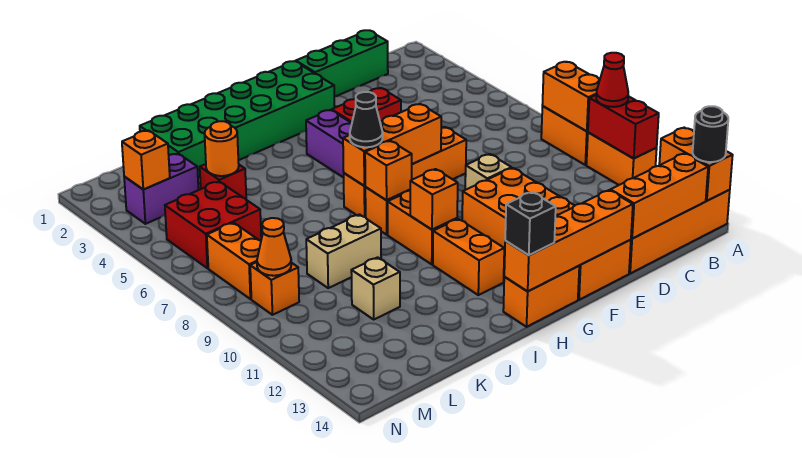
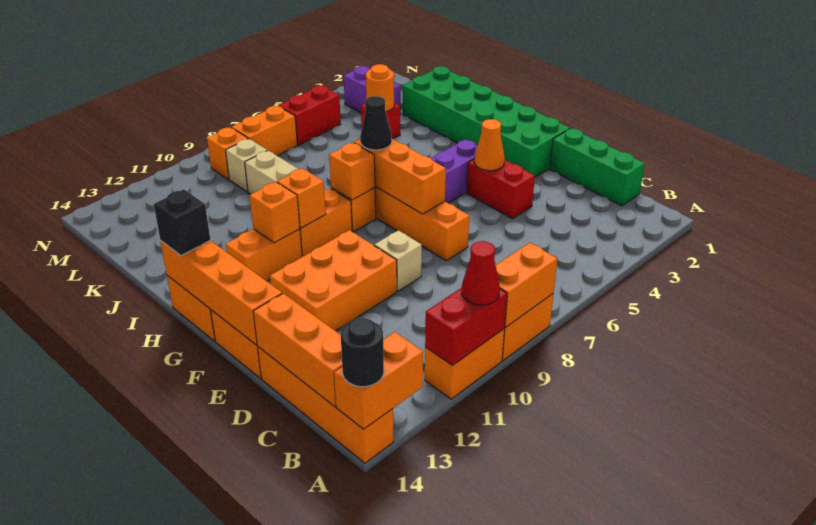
tan 1x1 brick [351,257,400,319] -> tan 1x1 brick moved to [226,139,267,192]
red 2x2 brick [165,181,261,268] -> red 1x2 brick [278,85,341,145]
orange 1x1 brick [122,130,170,190] -> orange 1x1 brick moved to [250,182,300,243]
orange 1x1 cone [257,218,291,276] -> orange 1x1 cone moved to [474,119,505,171]

